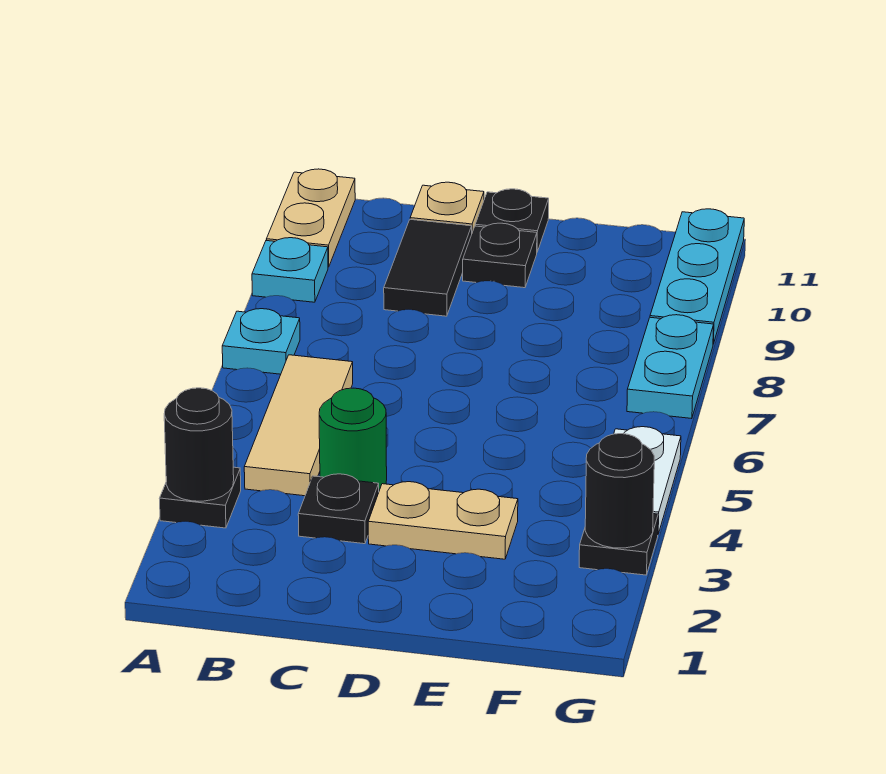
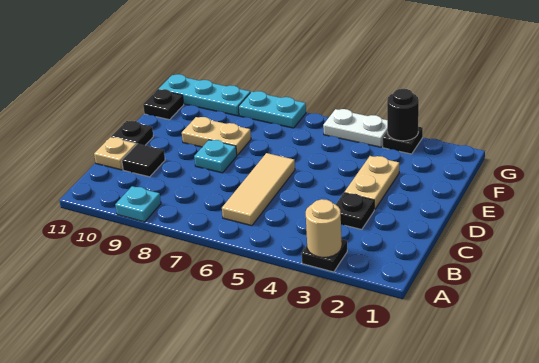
black 1x1 round brick [164,388,234,501] -> tan 1x1 round brick [306,199,342,257]
cyan 1x1 plate [222,309,300,374] -> cyan 1x1 plate moved to [194,140,237,173]
tan 1x2 plate [267,169,355,267] -> tan 1x2 plate moved to [182,117,251,155]
tan 1x3 tile [244,355,353,496] -> tan 1x3 tile turned to [222,153,295,226]
green 1x1 round brick [319,388,387,490] -> none
black 1x2 tile [384,219,472,316] -> black 1x1 tile [122,144,165,177]
black 1x1 plate [463,223,537,288] -> black 1x1 plate moved to [143,89,184,120]

